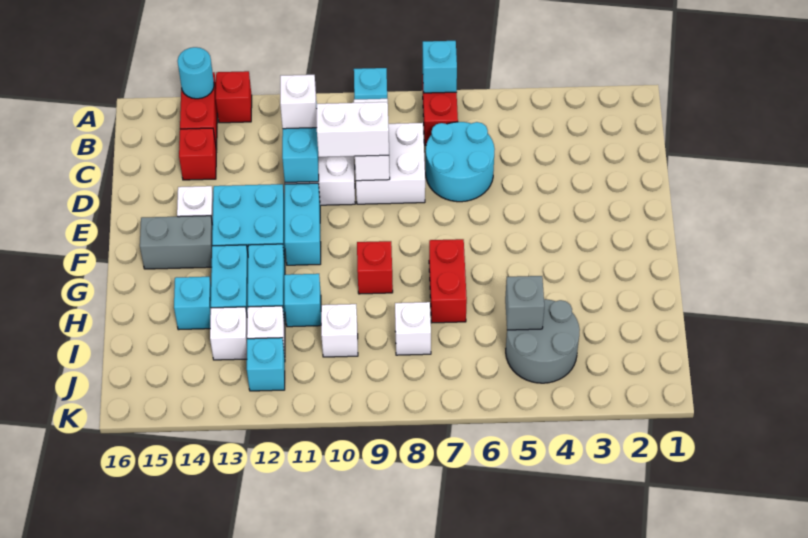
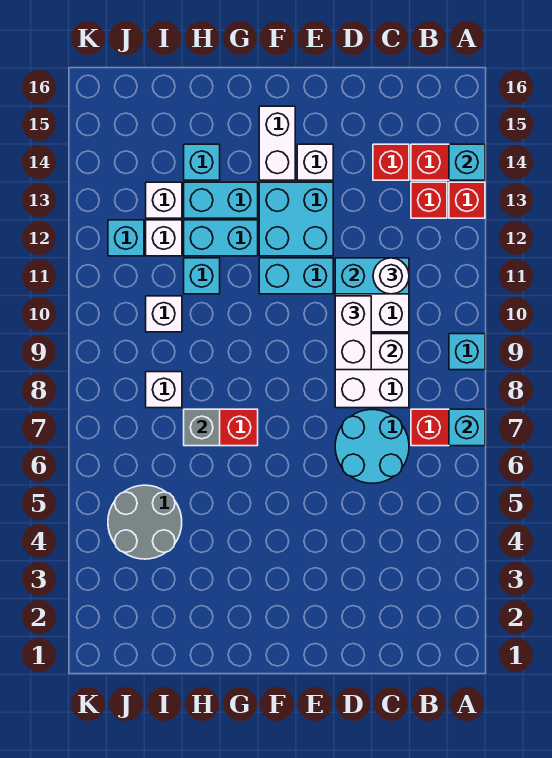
cyan 1x1 round brick [178,47,214,99] -> cyan 1x1 brick [449,144,485,180]
white 1x1 brick [280,75,317,129] -> white 1x1 round brick [373,258,409,294]
grey 1x2 brick [140,216,213,269] -> white 1x2 brick [259,106,295,180]
red 1x1 brick [357,241,393,294] -> red 1x1 brick moved to [411,182,447,218]
grey 1x1 brick [505,276,544,330] -> grey 1x1 brick moved to [184,409,220,446]

